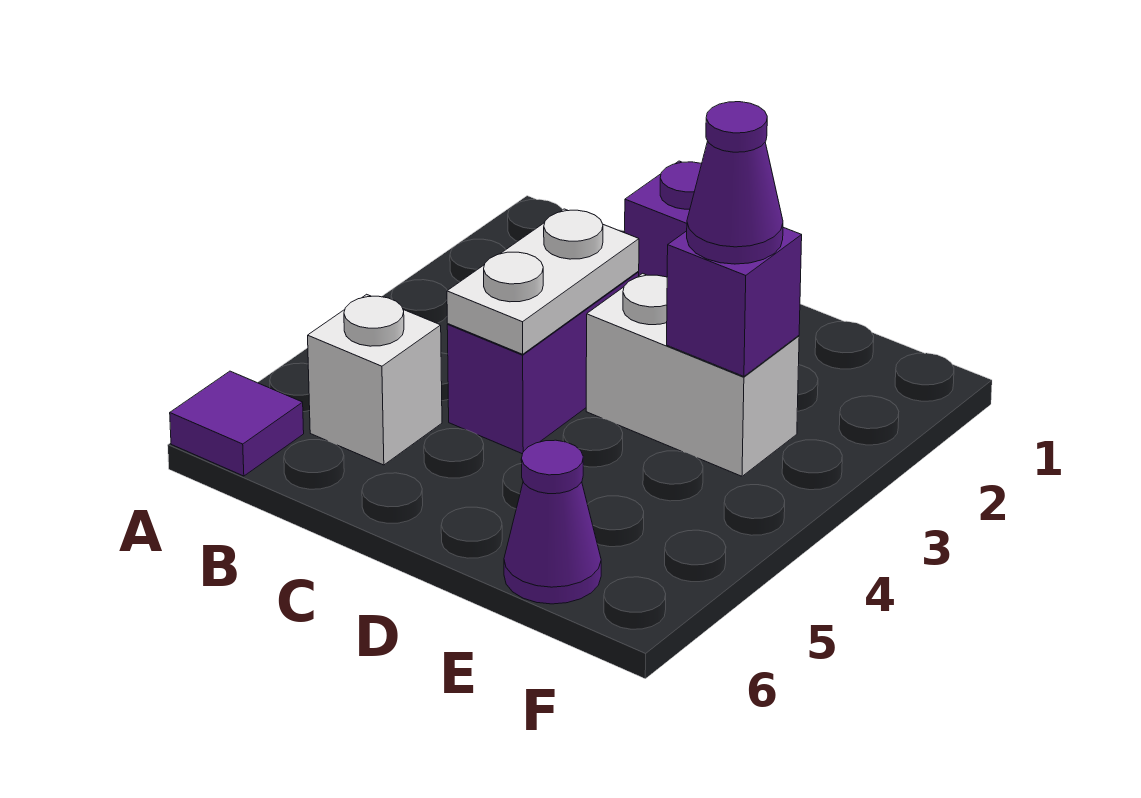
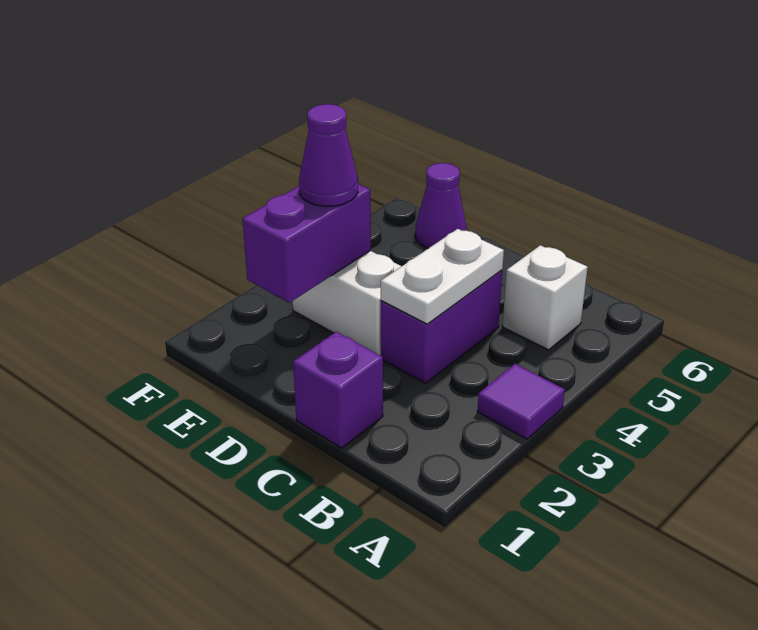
purple 1x1 tile [170,371,304,476] -> purple 1x1 tile moved to [477,364,565,439]
purple 1x1 brick [667,227,802,376] -> purple 1x2 brick [243,184,371,303]

